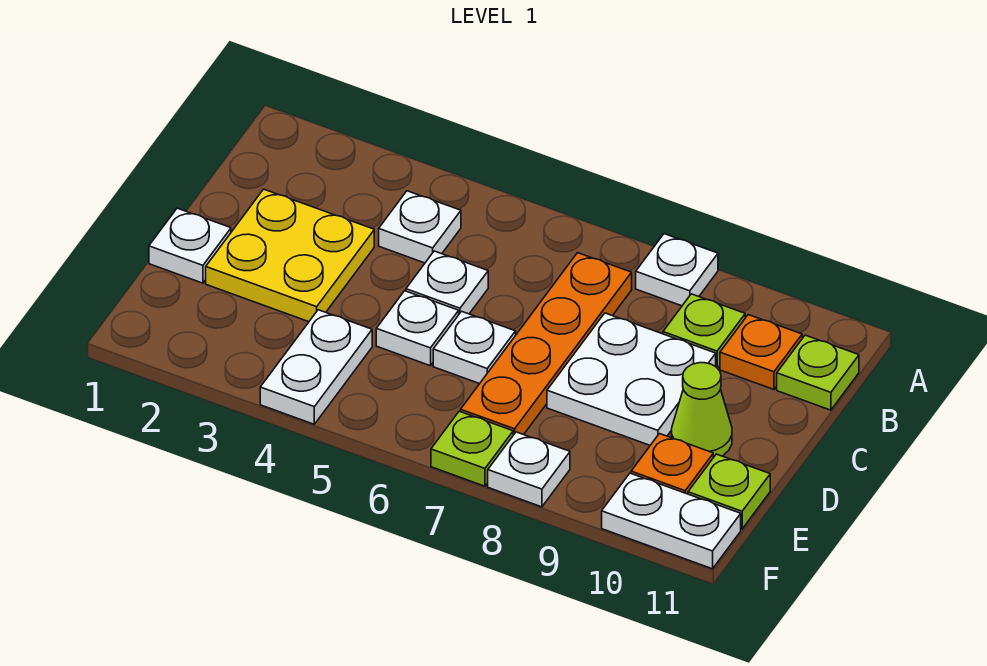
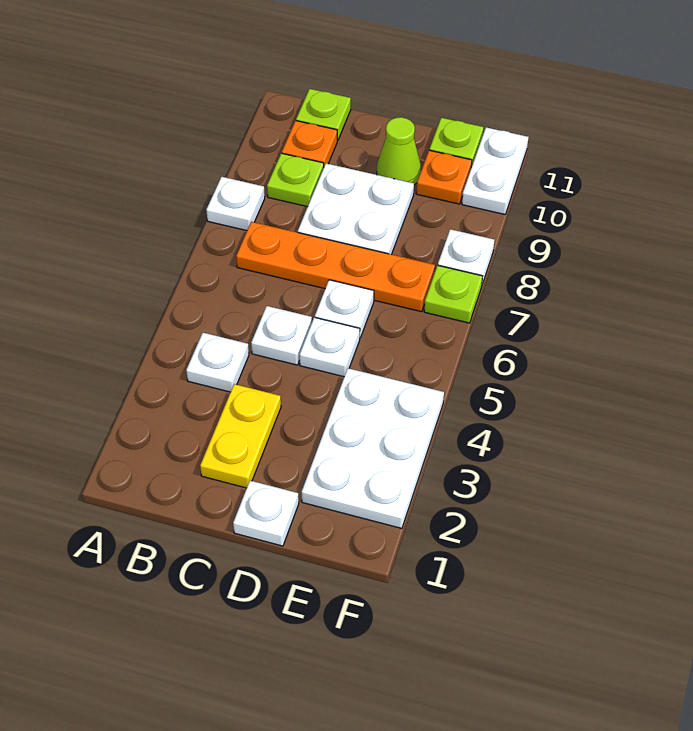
yellow 2x2 plate [206,189,374,322] -> yellow 1x2 plate [200,384,281,488]
white 1x2 plate [260,310,372,424] -> white 2x3 plate [302,368,444,528]

